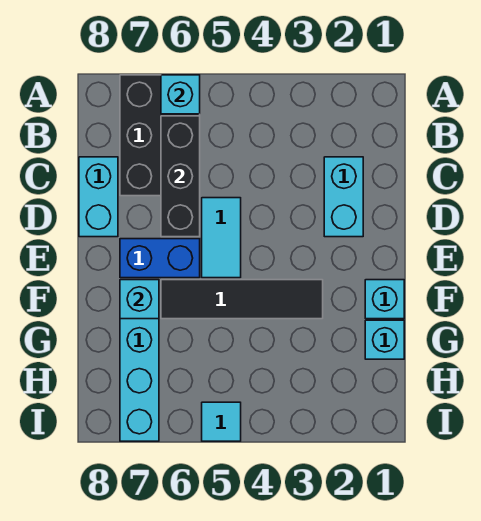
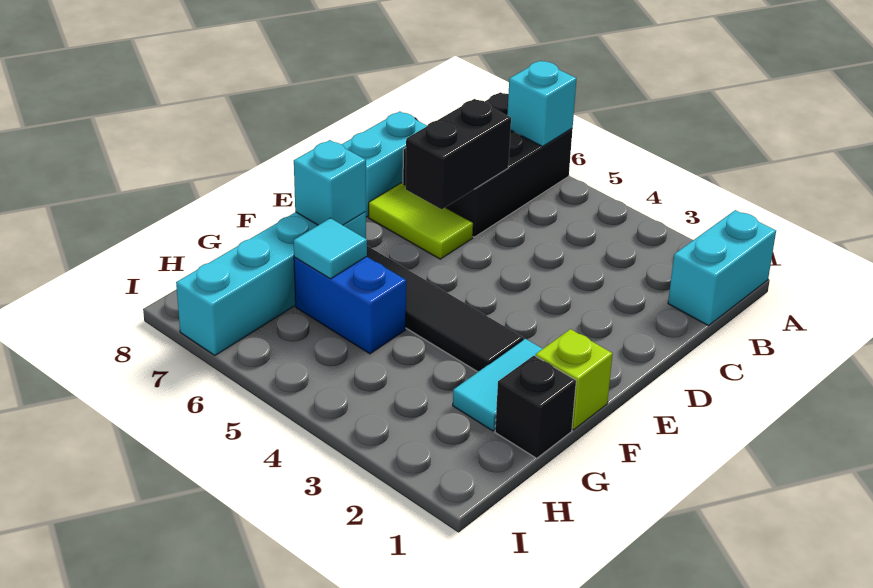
black 1x3 brick [161,116,200,237] -> black 1x2 brick [406,99,511,209]
cyan 1x2 brick [324,157,363,237] -> cyan 1x2 brick moved to [668,210,776,326]
cyan 1x2 tile [202,198,241,278] -> cyan 1x2 tile moved to [453,339,542,431]
none -> lime 1x2 tile [369,183,473,259]
blue 1x2 brick [120,239,200,278] -> blue 1x2 brick moved to [294,257,406,354]
cyan 1x1 brick [365,280,404,319] -> lime 1x1 brick [536,329,613,430]
cyan 1x1 brick [365,320,404,359] -> black 1x1 brick [495,356,576,458]
cyan 1x1 tile [202,402,241,441] -> cyan 1x1 tile moved to [294,218,367,279]

